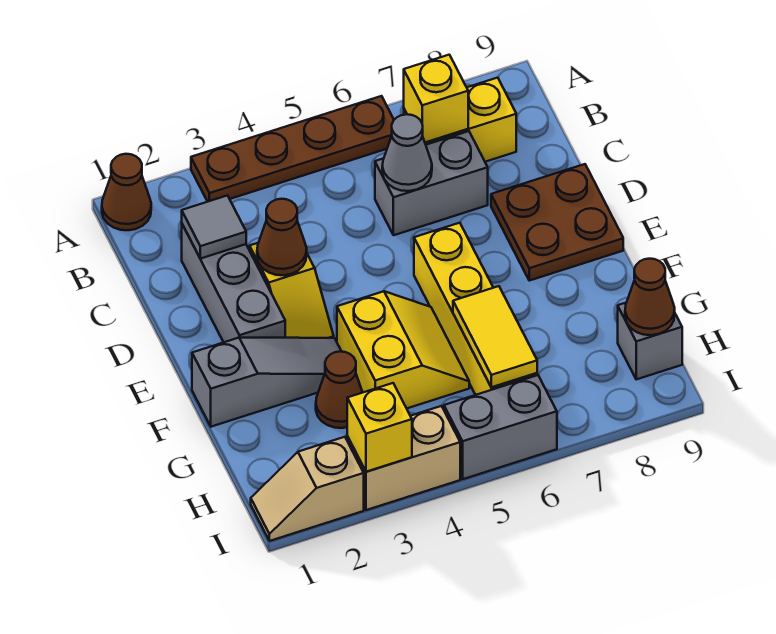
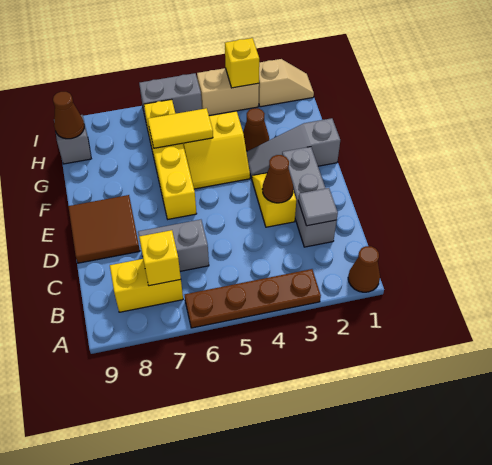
grey 1x1 cone [382,114,432,191] -> none
brown 2x2 plate [491,164,623,281] -> brown 2x2 tile [68,195,140,263]
yellow 2x2 slope [337,291,469,408] -> yellow 2x2 slope turned to [183,111,250,189]
yellow 1x2 tile [453,286,537,387] -> yellow 1x2 tile turned to [148,108,213,148]

